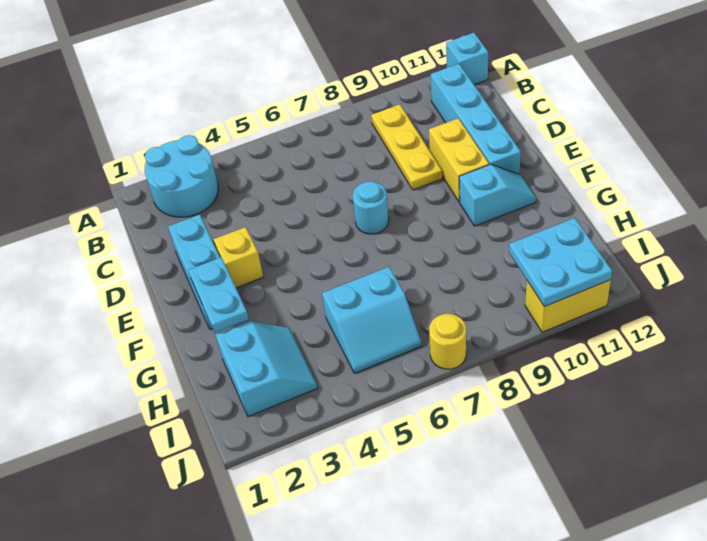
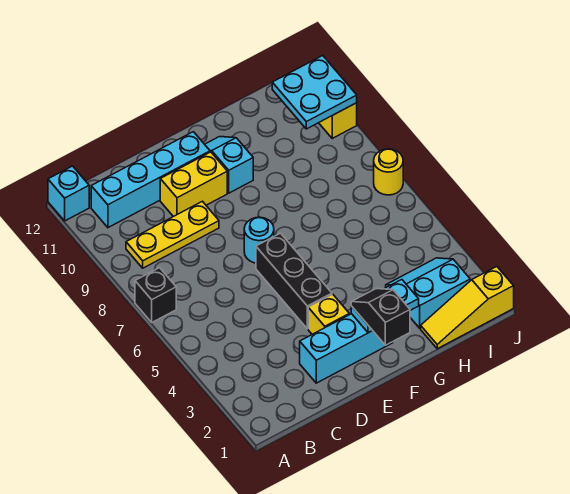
cyan 2x2 round brick [145,135,218,217] -> none
none -> black 1x1 brick [135,268,176,322]
none -> black 1x3 brick [256,233,332,329]
none -> black 1x2 slope [351,289,410,345]
none -> yellow 1x3 slope [421,267,514,349]
cyan 2x2 slope [322,267,422,373] -> none

